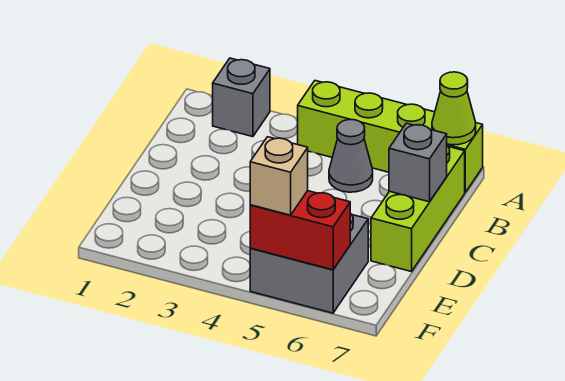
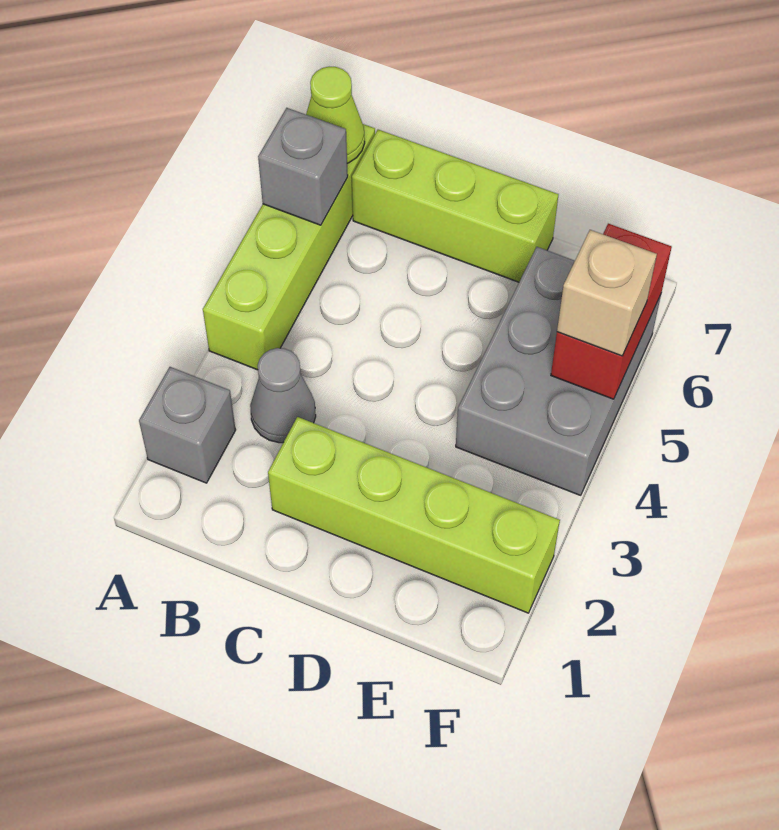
grey 1x1 cone [329,120,373,192] -> grey 1x1 cone moved to [250,348,316,443]
none -> lime 1x4 brick [268,417,560,613]
grey 1x1 brick [389,123,447,202] -> grey 1x1 brick moved to [258,108,348,225]
grey 2x2 brick [250,213,368,313] -> grey 2x3 brick [456,247,661,495]

